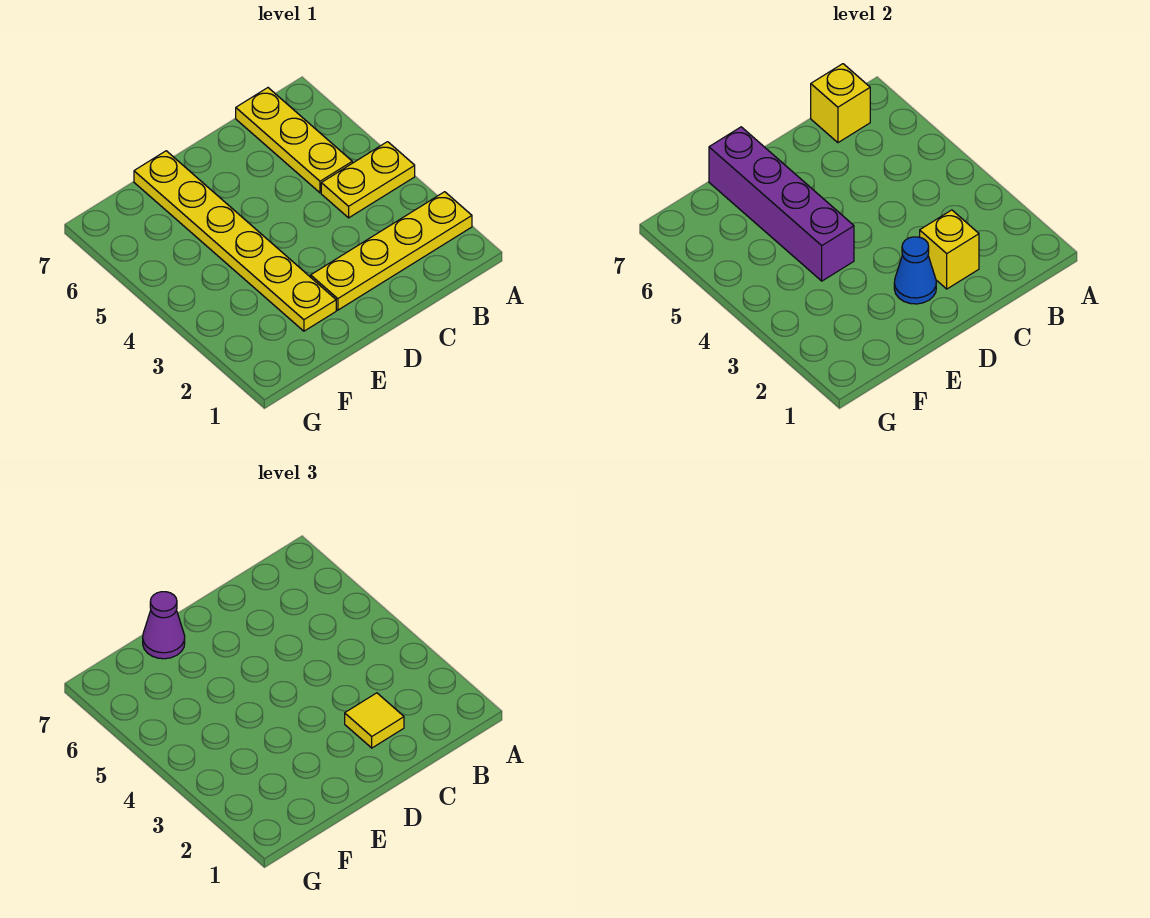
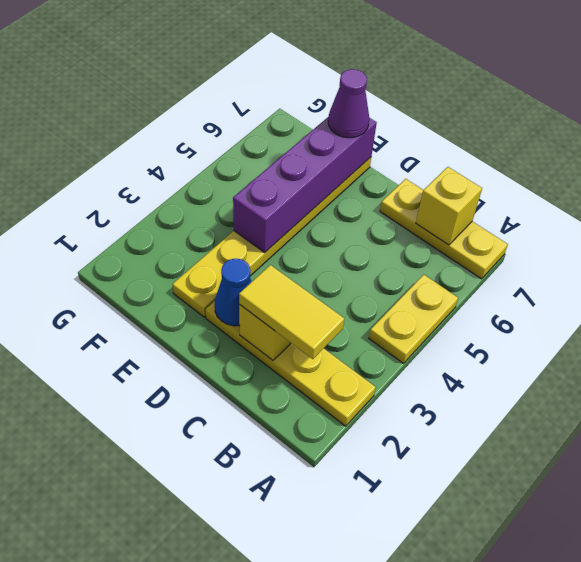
yellow 1x2 plate [321,142,415,218] -> yellow 1x2 plate turned to [369,275,458,363]
yellow 1x3 plate [236,88,352,193] -> yellow 1x3 plate turned to [380,179,508,279]
yellow 1x1 tile [345,693,404,748] -> yellow 1x2 tile [239,265,344,359]

